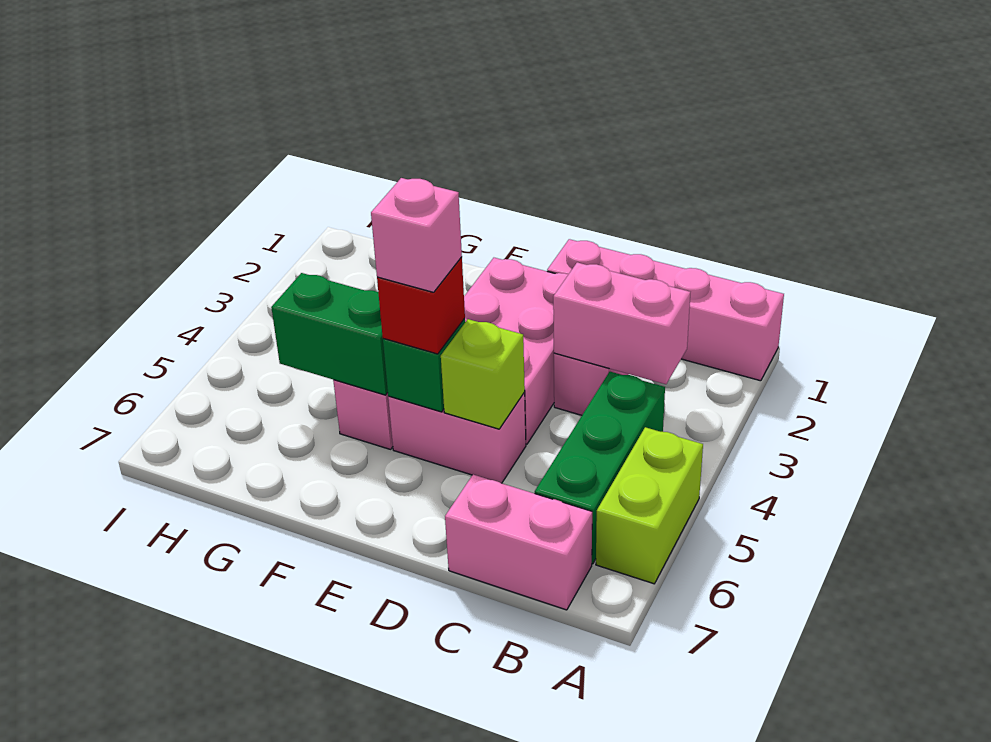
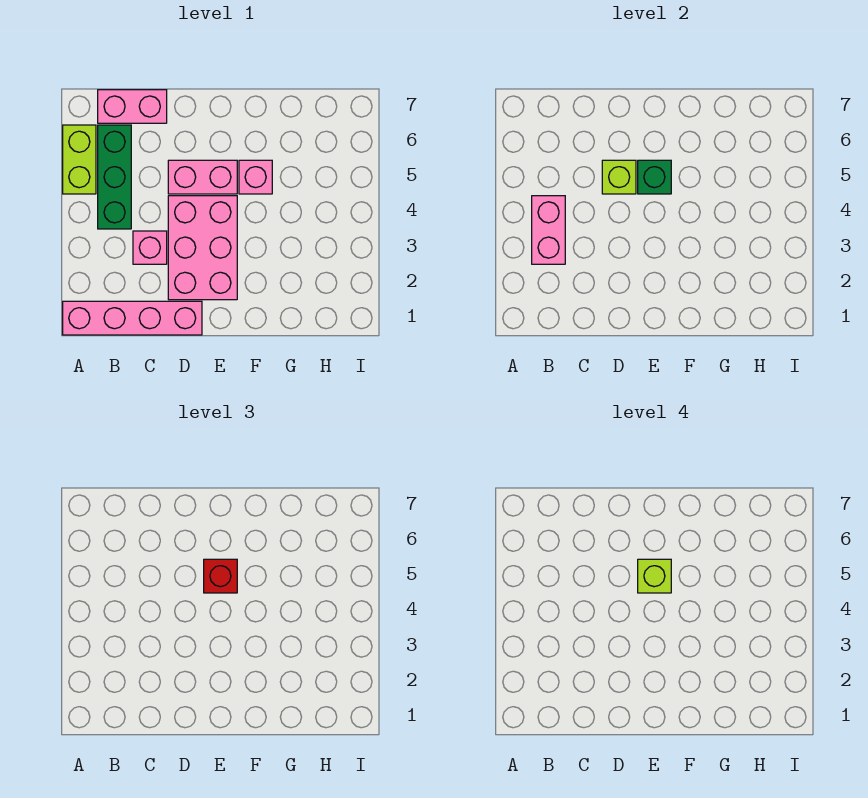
pink 1x2 brick [553,262,690,384] -> pink 1x2 brick turned to [532,196,565,264]
pink 1x1 brick [371,178,462,292] -> lime 1x1 brick [638,559,671,593]
green 1x2 brick [271,273,388,395] -> none

